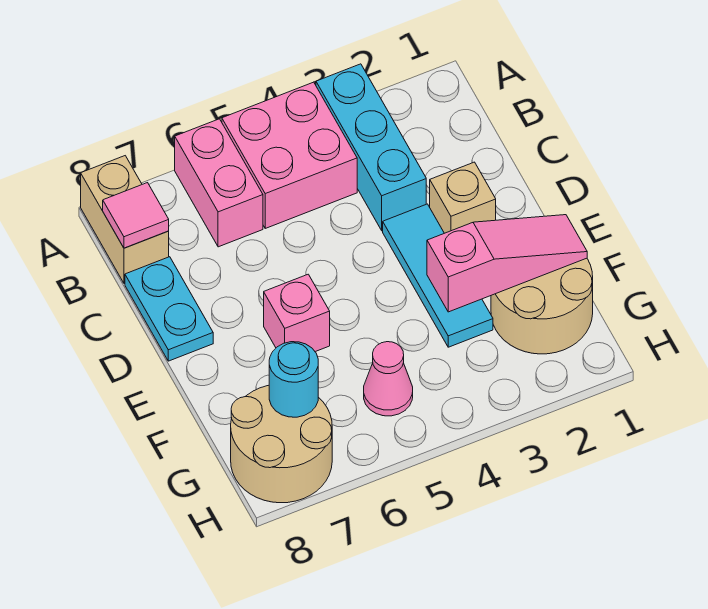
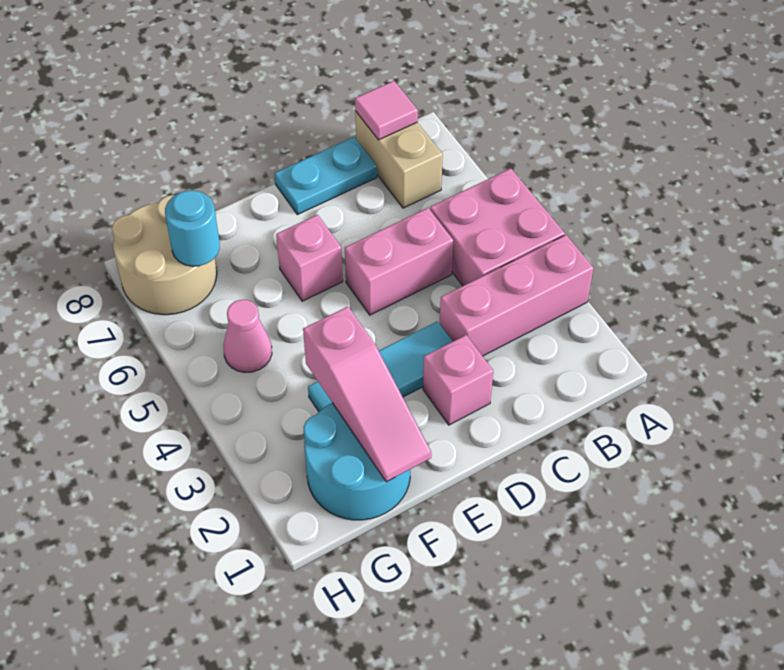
cyan 1x3 brick [316,64,426,231] -> pink 1x3 brick [440,235,593,356]
pink 1x2 brick [175,119,263,247] -> pink 1x2 brick moved to [345,208,453,315]
tan 1x2 brick [81,156,169,283] -> tan 1x2 brick turned to [355,111,443,208]
tan 1x1 brick [430,162,496,233] -> pink 1x1 brick [423,335,493,425]
tan 2x2 round brick [491,258,593,354] -> cyan 2x2 round brick [304,403,410,520]

